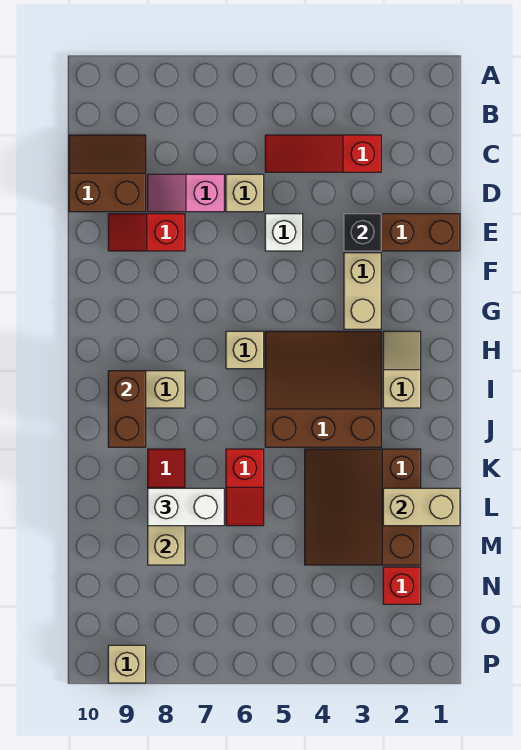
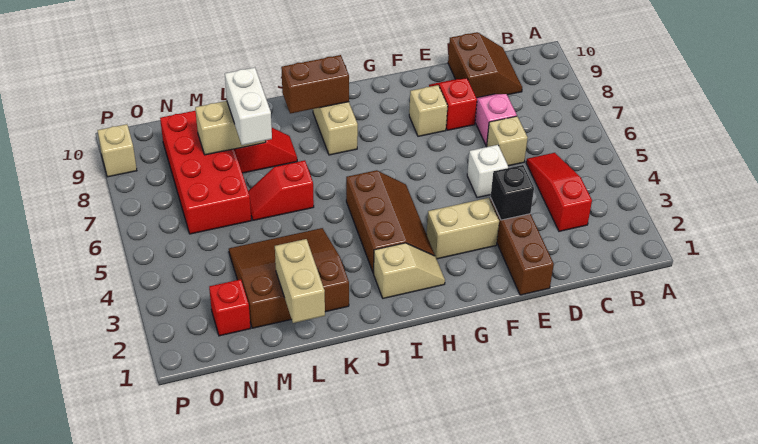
brown 3x3 slope [265,331,381,447] -> brown 2x3 slope [346,170,435,273]
tan 1x1 brick [226,331,264,369] -> tan 1x1 brick moved to [409,85,448,136]
none -> red 2x4 brick [160,111,251,234]

